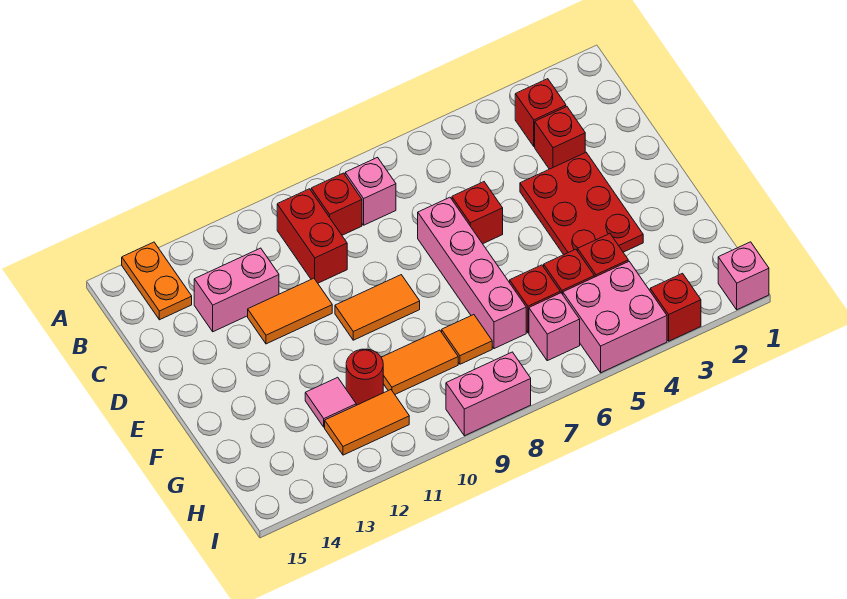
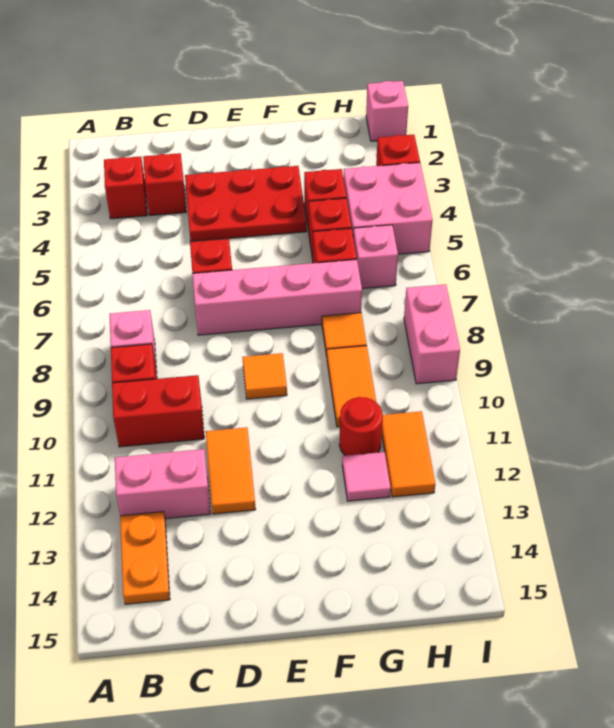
orange 1x2 plate [122,242,192,320] -> orange 1x2 plate turned to [120,512,170,604]
pink 1x2 brick [194,248,279,332] -> pink 1x2 brick turned to [115,449,210,519]
orange 1x2 tile [335,275,420,340] -> orange 1x1 tile [242,353,287,399]

